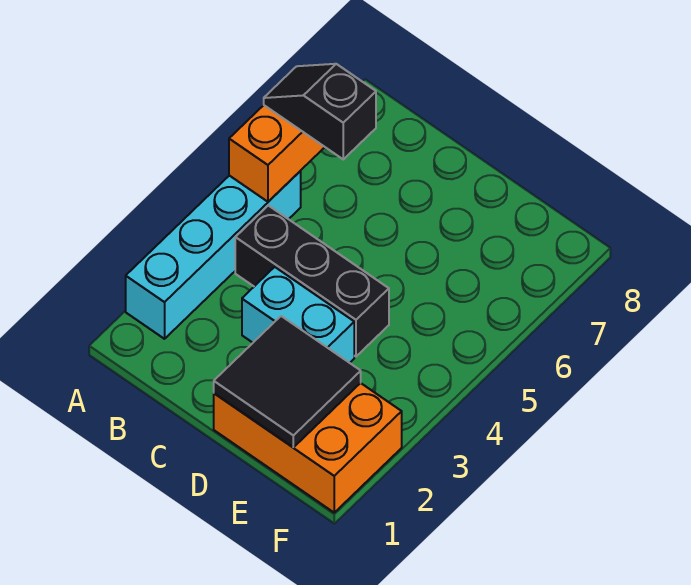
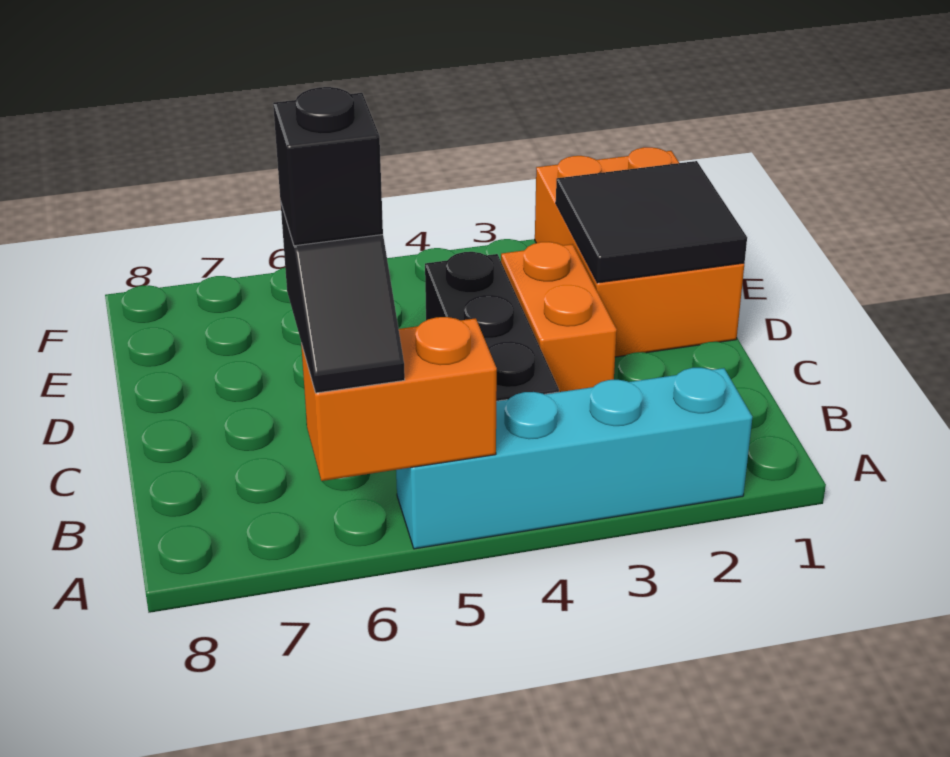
none -> black 1x1 brick [273,87,383,246]
cyan 1x2 brick [242,267,354,363] -> orange 1x2 brick [501,242,617,392]

